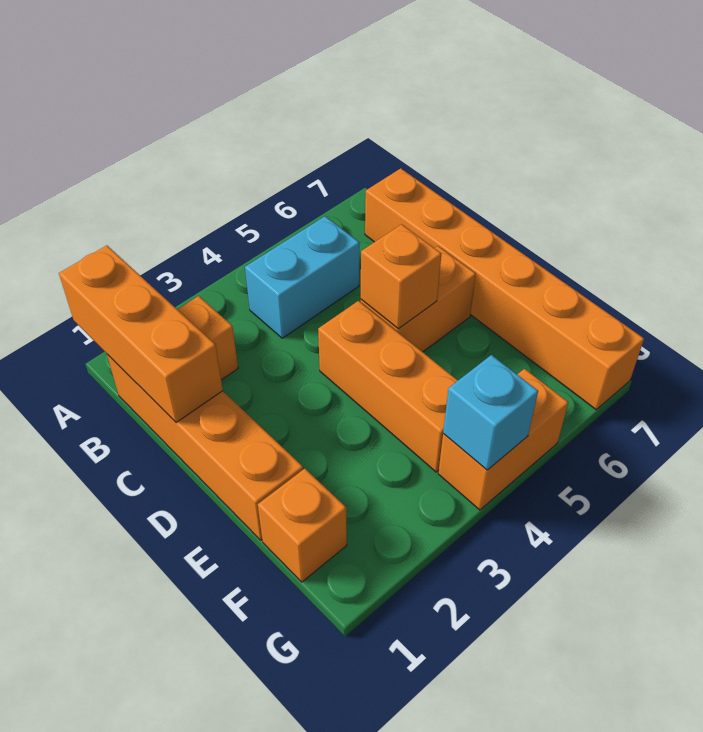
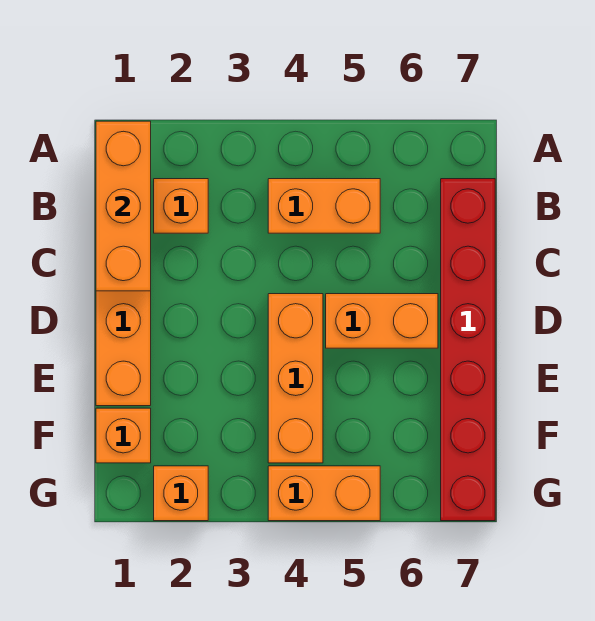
cyan 1x2 brick [245,216,360,338] -> orange 1x2 brick [268,179,380,233]
orange 1x6 brick [365,168,644,410] -> red 1x6 brick [441,179,495,521]
orange 1x1 brick [361,224,441,329] -> orange 1x1 brick moved to [154,466,208,521]
cyan 1x1 brick [443,355,538,470] -> none

